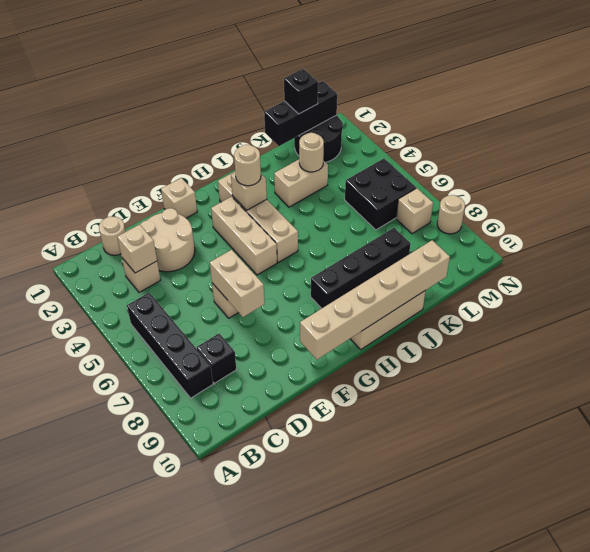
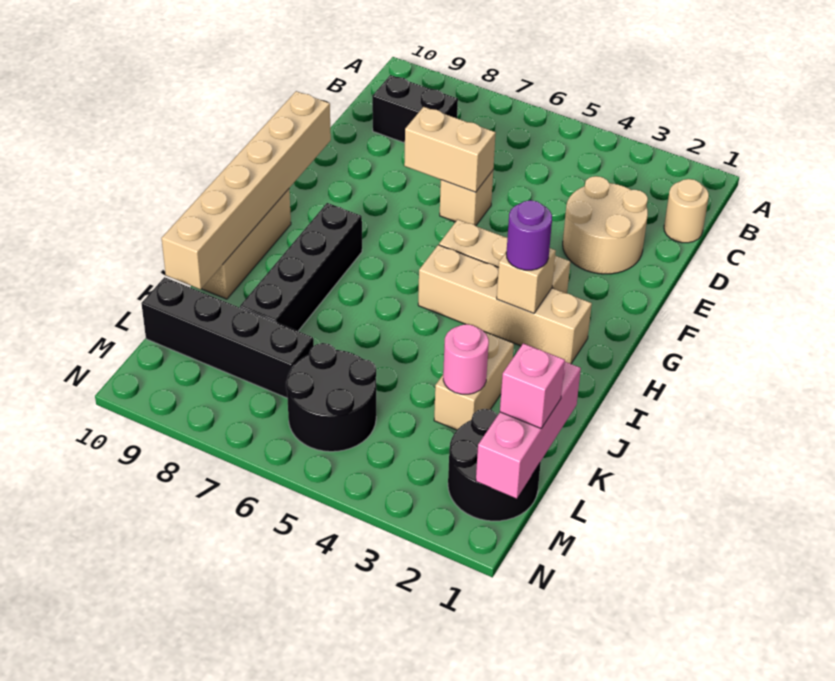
black 1x4 brick [127,293,213,398] -> black 1x4 brick moved to [141,277,314,398]
tan 1x1 brick [122,258,160,292] -> none
tan 1x1 brick [117,225,157,273] -> none
black 1x1 brick [197,334,236,383] -> black 1x2 brick [372,75,458,143]
tan 1x1 brick [161,178,197,218] -> none
tan 1x1 round brick [234,145,261,186] -> purple 1x1 round brick [506,200,552,270]
black 1x3 brick [264,81,337,146] -> pink 1x3 brick [476,362,581,499]
tan 1x1 round brick [299,133,324,172] -> pink 1x1 round brick [443,324,489,394]
black 1x1 brick [284,69,318,114] -> pink 1x1 brick [500,343,565,428]
black 2x2 brick [345,159,416,230] -> black 2x2 round brick [286,343,376,452]
tan 1x1 brick [396,188,433,234] -> none
tan 1x1 round brick [437,195,465,234] -> none

